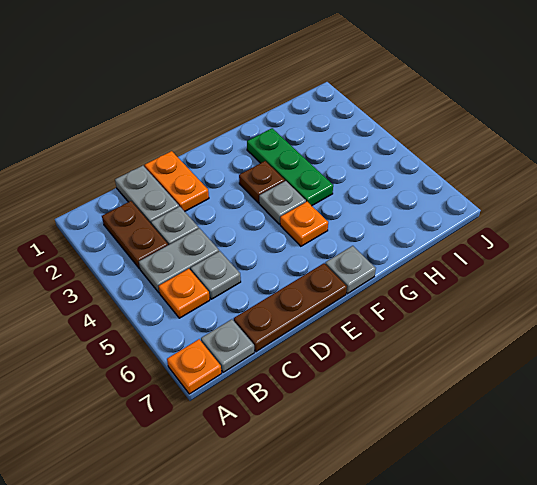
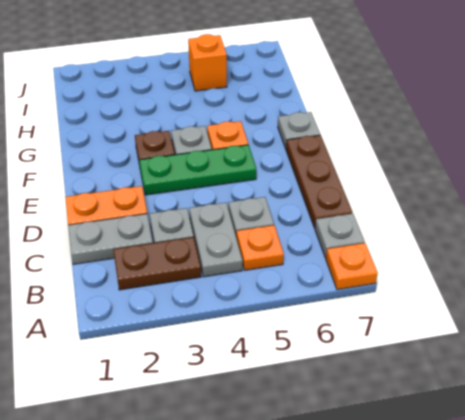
green 1x3 plate [247,128,333,206] -> green 1x3 plate moved to [139,145,256,195]
none -> orange 1x1 brick [188,34,227,91]

